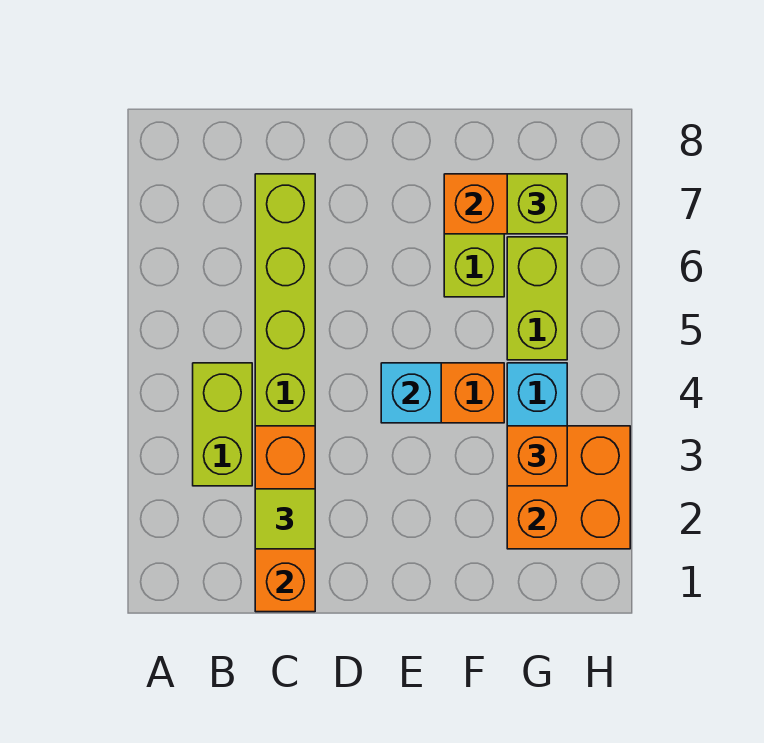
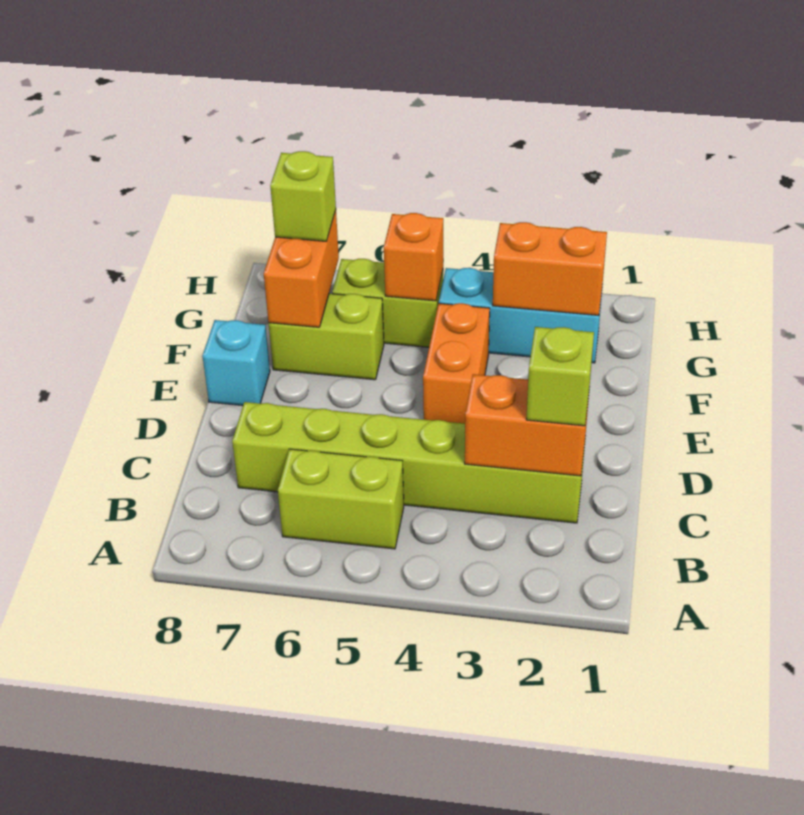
lime 1x2 brick [193,363,252,486] -> lime 1x2 brick moved to [278,449,404,549]
orange 1x3 brick [255,426,315,612] -> orange 1x2 brick [465,374,589,476]
lime 1x1 tile [255,489,315,549] -> lime 1x1 brick [526,327,594,426]
cyan 1x1 brick [381,363,441,423] -> cyan 1x1 brick moved to [203,320,270,406]
orange 2x2 brick [507,426,630,549] -> orange 1x2 brick [493,222,607,315]
orange 1x1 brick [507,426,567,486] -> orange 1x1 brick moved to [384,213,443,301]

